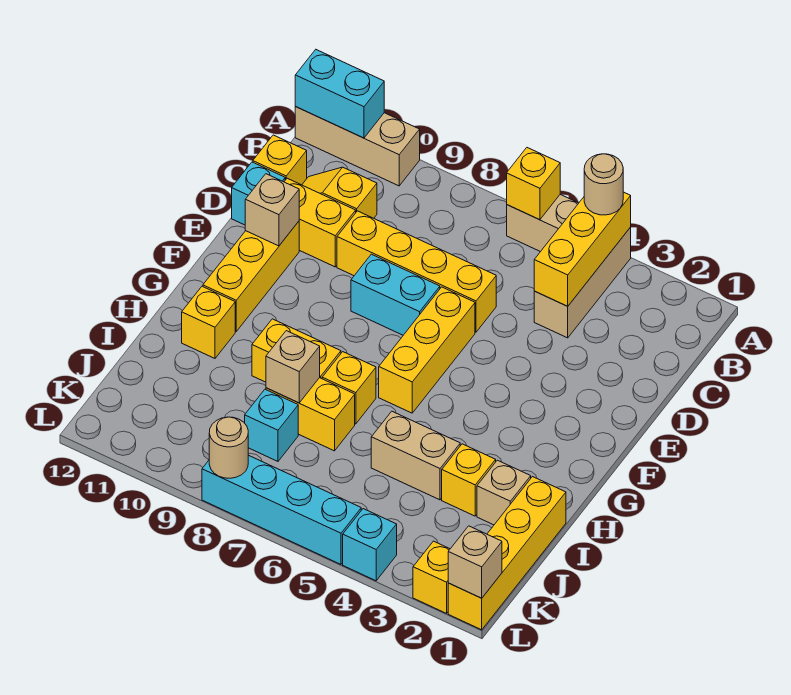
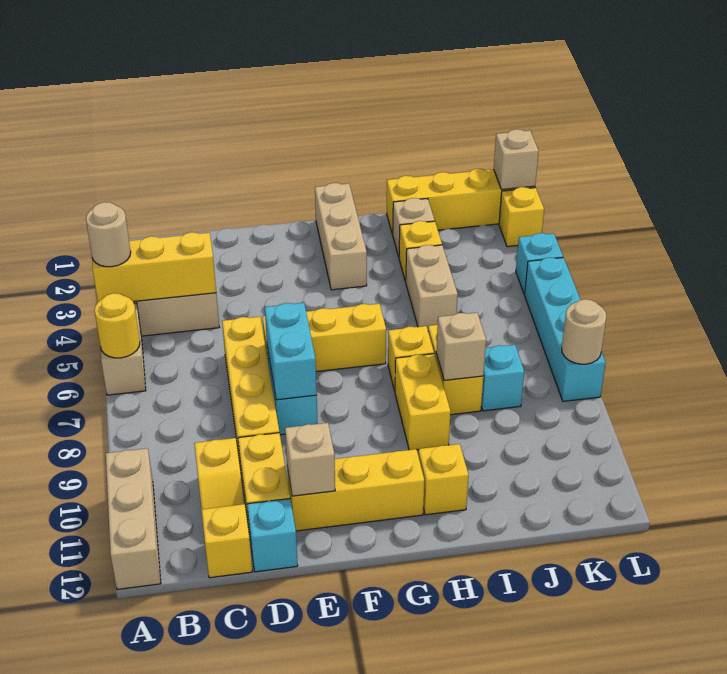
yellow 1x1 brick [507,148,560,220] -> yellow 1x1 round brick [94,293,140,358]
cyan 1x2 brick [295,50,384,138] -> cyan 1x2 brick moved to [265,303,317,400]
none -> tan 1x3 brick [315,183,367,290]

